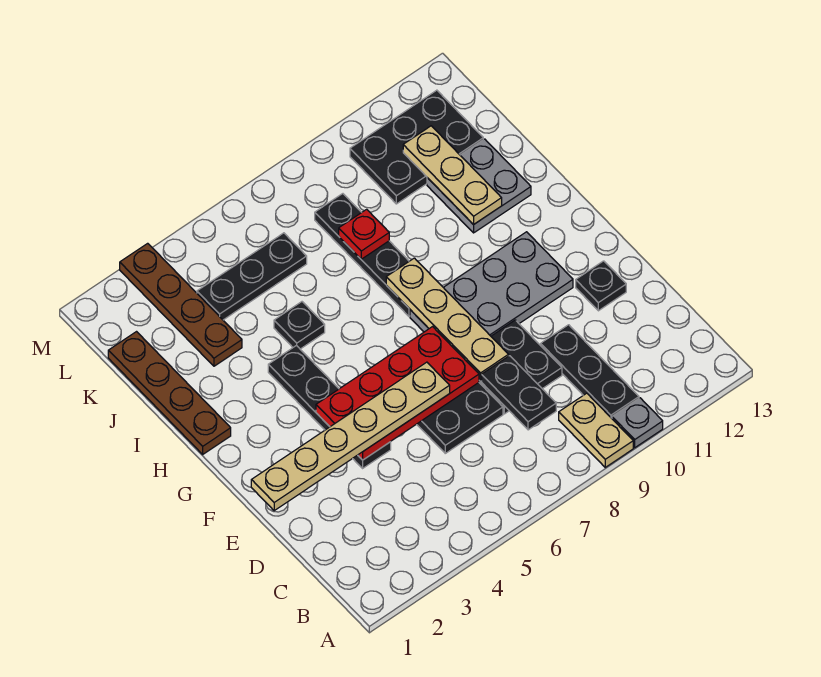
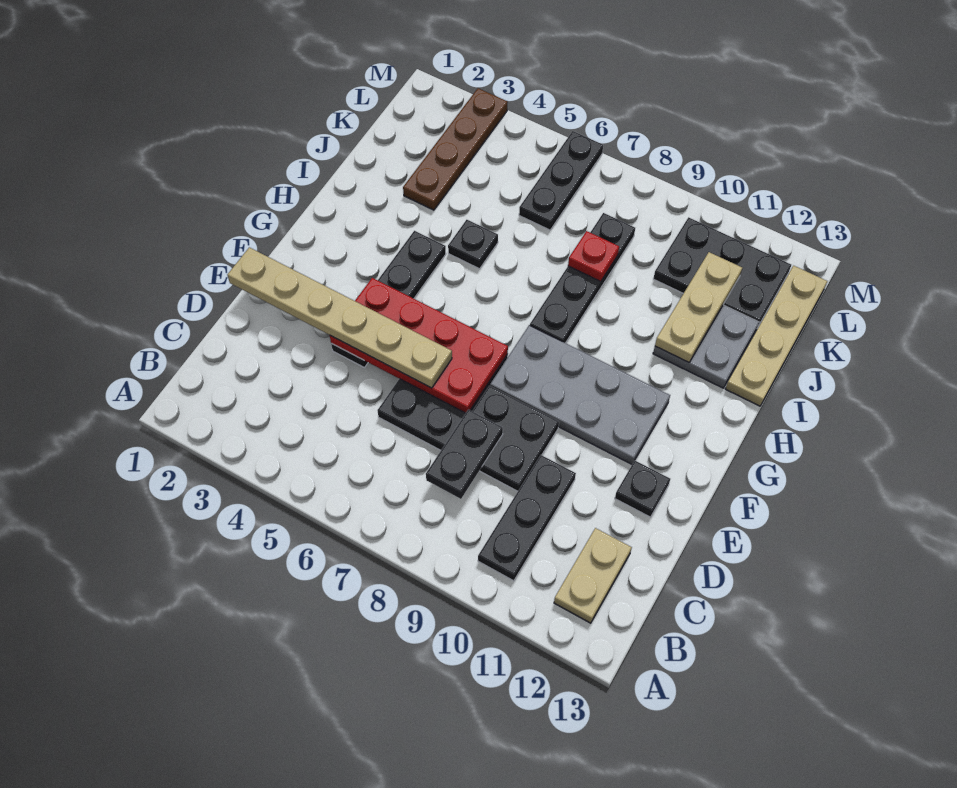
tan 1x2 plate [559,393,633,467] -> tan 1x2 plate moved to [554,528,632,623]
grey 1x1 plate [612,398,663,448] -> none
tan 1x4 plate [386,258,509,381] -> tan 1x4 plate moved to [725,266,827,406]
brown 1x4 plate [108,332,231,454] -> none
black 1x3 plate [197,233,307,320] -> black 1x3 plate turned to [519,131,603,230]

